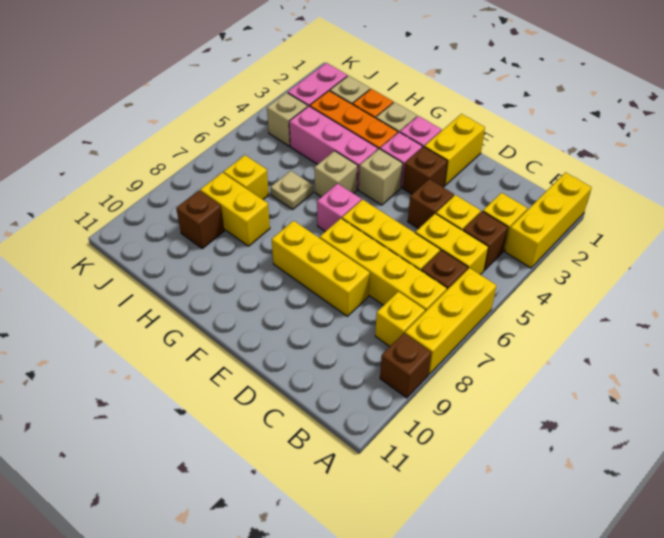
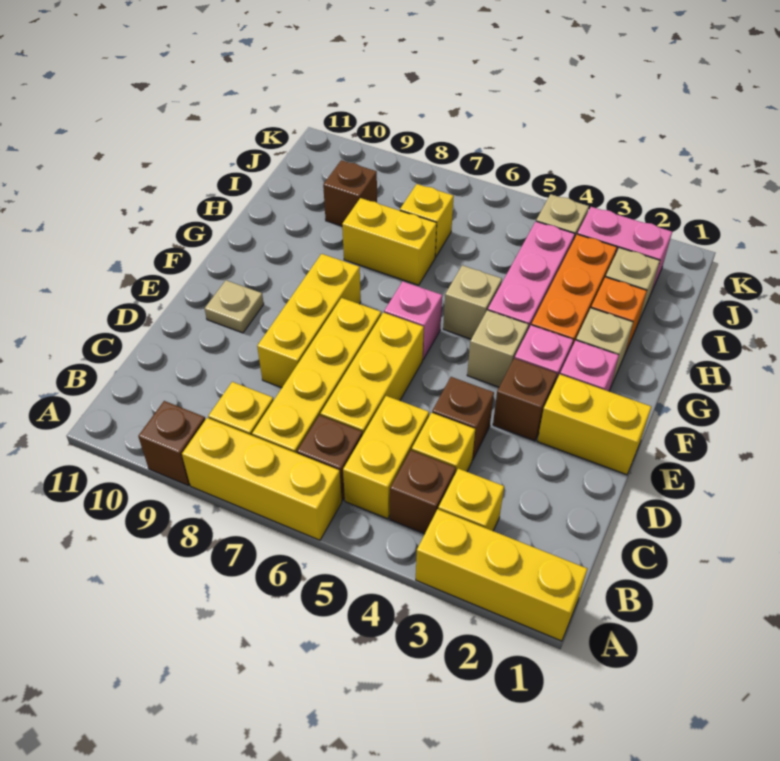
tan 1x1 plate [270,171,313,209] -> tan 1x1 plate moved to [205,280,264,333]
yellow 1x2 brick [200,172,270,246] -> yellow 1x2 brick turned to [342,198,437,285]

